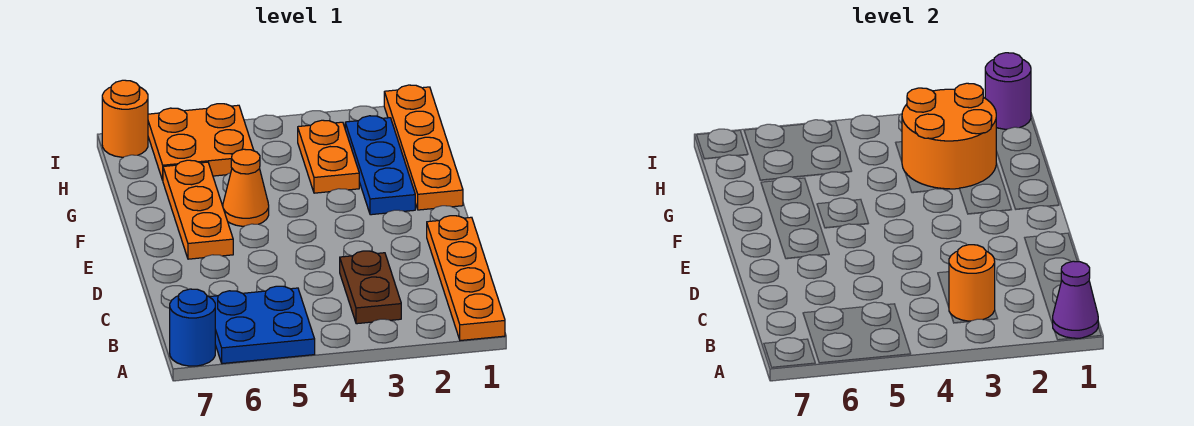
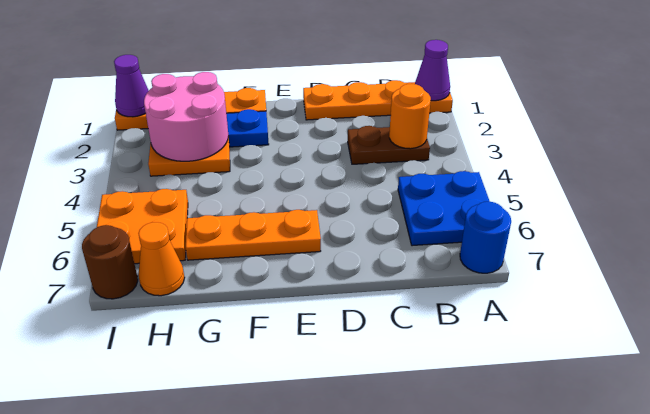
orange 1x1 cone [223,149,269,226] -> orange 1x1 cone moved to [138,222,185,296]
orange 2x2 round brick [902,83,996,189] -> pink 2x2 round brick [144,72,228,161]
purple 1x1 round brick [985,53,1031,129] -> purple 1x1 cone [114,55,149,117]
orange 1x1 round brick [102,80,148,157] -> brown 1x1 round brick [82,225,138,299]

